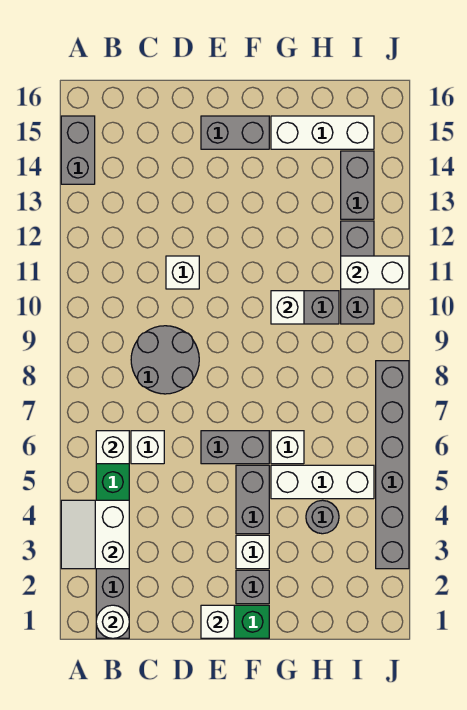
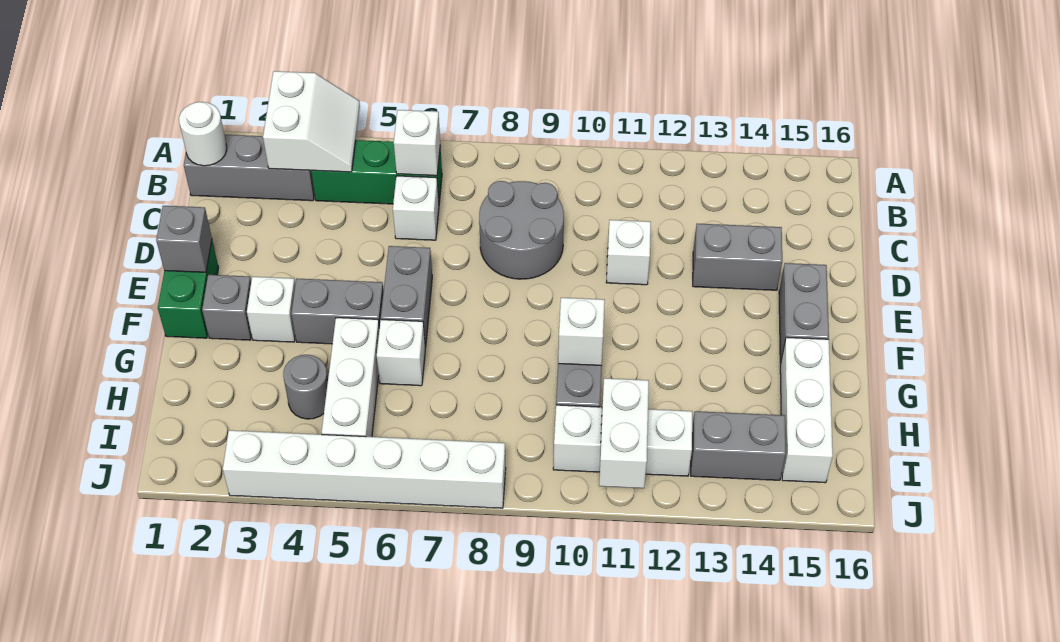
white 2x2 slope [61,500,129,569] -> white 2x2 slope turned to [263,71,360,172]
grey 1x2 brick [61,116,95,184] -> grey 1x2 brick moved to [693,224,782,290]
white 1x1 brick [201,605,234,638] -> grey 1x1 brick [156,206,212,272]
grey 1x3 brick [341,221,374,324] -> white 1x3 brick [553,405,692,476]
grey 1x6 brick [376,361,409,569] -> white 1x6 brick [223,430,506,508]

